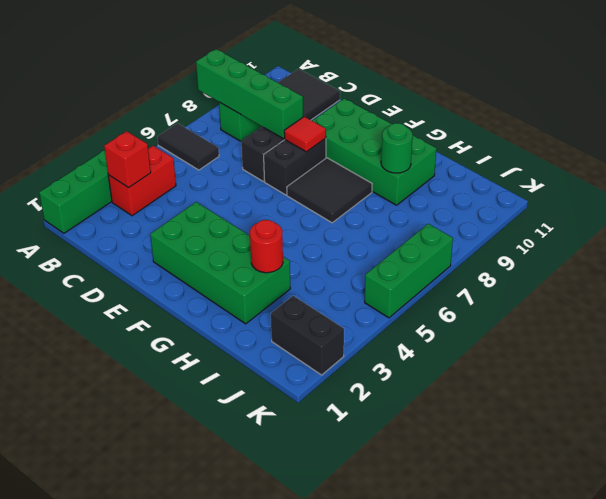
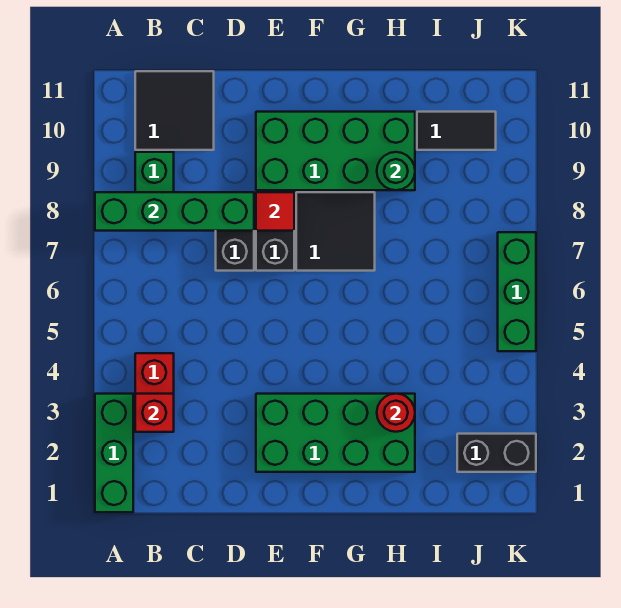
black 1x2 tile [157,123,219,170] -> black 1x2 tile moved to [417,112,496,150]

